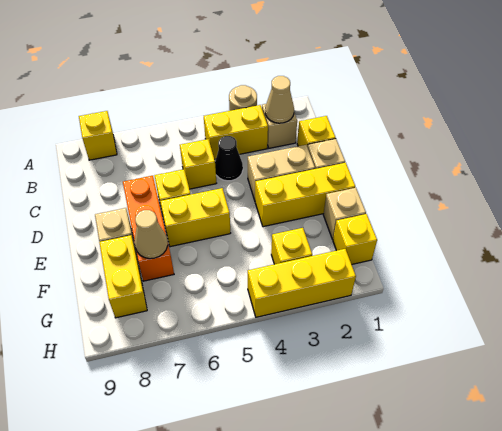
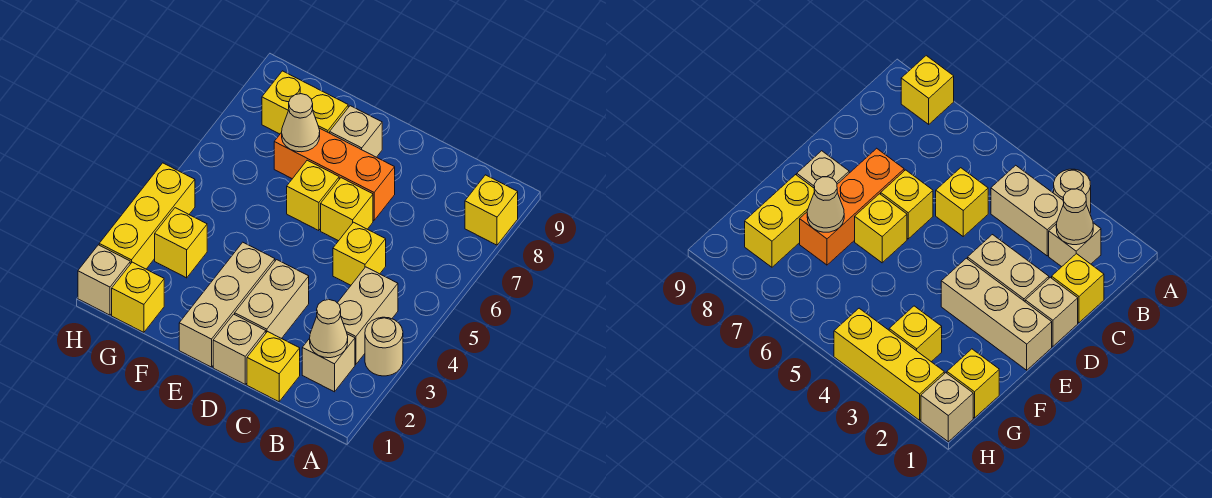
yellow 1x2 brick [204,105,268,159] -> tan 1x2 brick [338,267,398,364]
black 1x1 cone [215,136,243,181] -> none
yellow 1x3 brick [255,163,355,227] -> tan 1x3 brick [179,242,275,367]
yellow 1x2 brick [160,188,230,247] -> yellow 1x1 brick [287,160,339,231]
tan 1x1 brick [323,188,366,239] -> tan 1x1 brick moved to [78,245,130,315]

